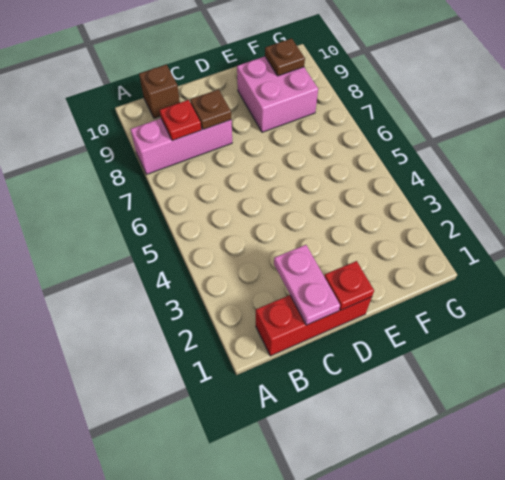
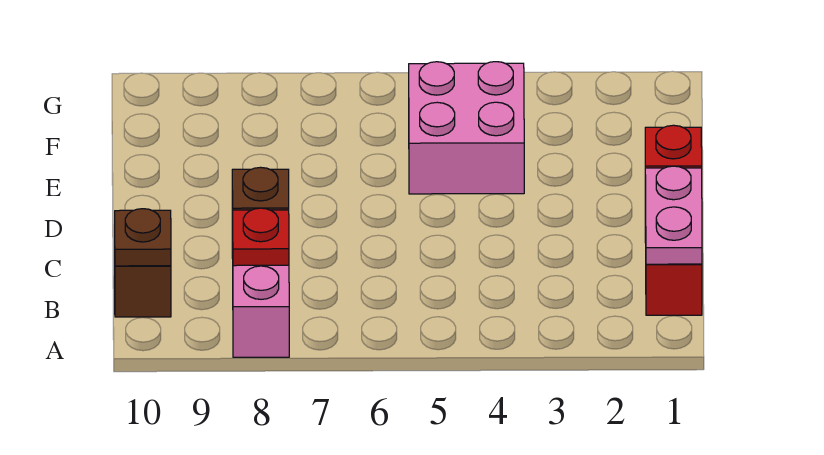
pink 1x2 plate [274,245,340,325] -> pink 1x2 plate turned to [645,166,702,264]
pink 2x2 brick [237,56,318,132] -> pink 2x2 brick moved to [409,62,524,194]
brown 1x1 plate [265,38,305,76] -> brown 1x1 plate moved to [115,209,171,266]

